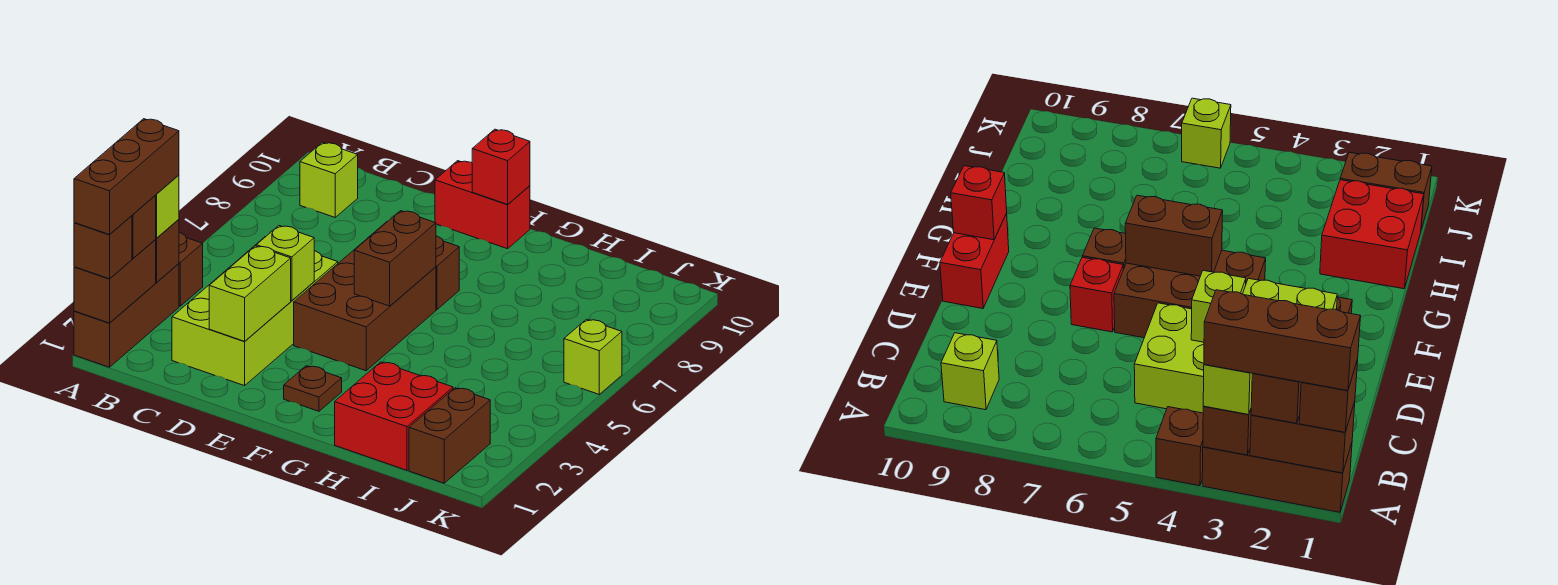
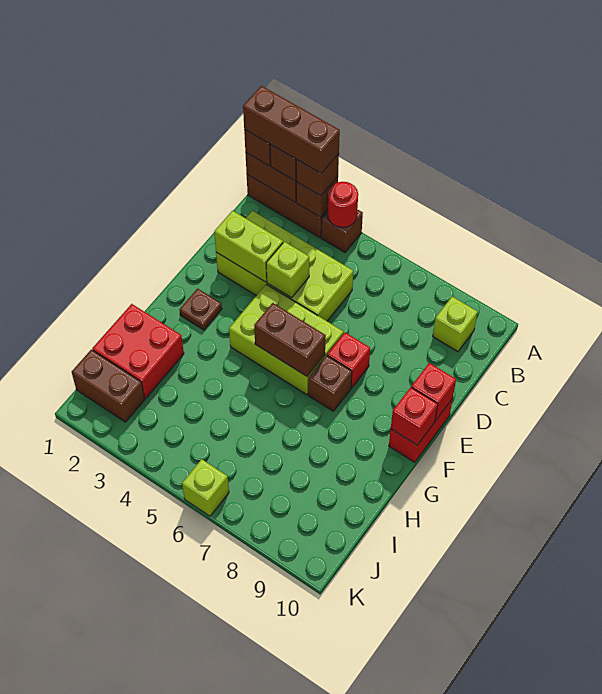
lime 1x1 brick [155,175,179,238] -> brown 1x1 brick [296,154,339,196]
none -> red 1x1 round brick [328,182,358,227]
brown 2x3 brick [294,243,436,371] -> lime 2x3 brick [229,284,344,395]
none -> red 1x1 brick [411,363,456,421]

